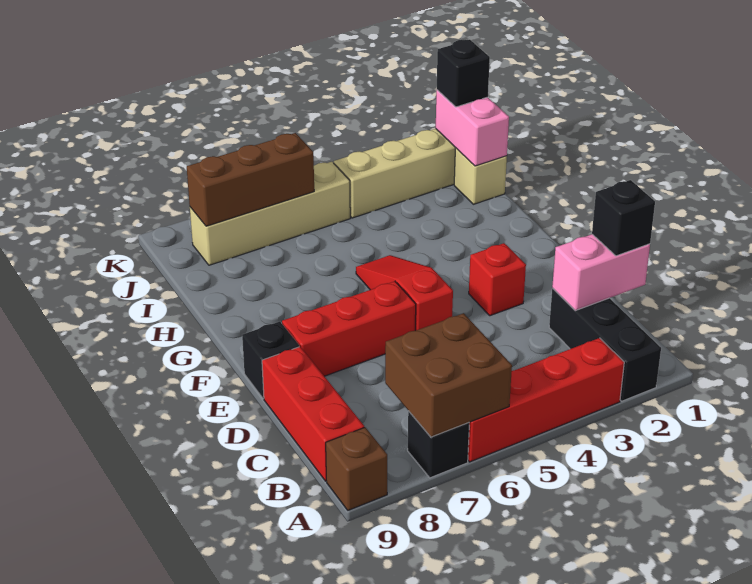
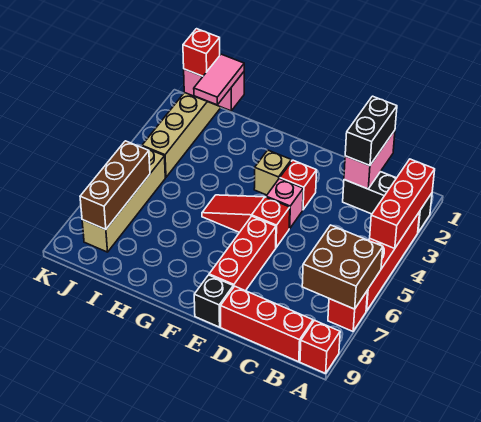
none -> red 1x3 brick [370,159,435,249]
black 1x1 brick [408,411,469,478] -> red 1x1 brick [328,290,368,331]
brown 1x1 brick [326,427,387,510] -> red 1x1 brick [300,320,340,373]
black 1x1 brick [592,180,655,256] -> black 1x2 brick [345,96,397,166]
none -> pink 1x1 brick [266,178,303,228]
tan 1x1 brick [454,148,507,204] -> tan 1x1 brick moved to [254,150,291,195]
none -> pink 1x2 tile [194,54,244,105]
black 1x1 brick [437,40,490,107] -> red 1x1 brick [183,29,220,76]

